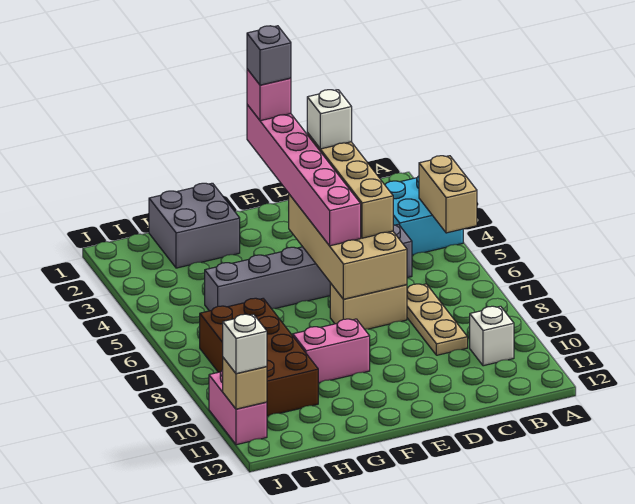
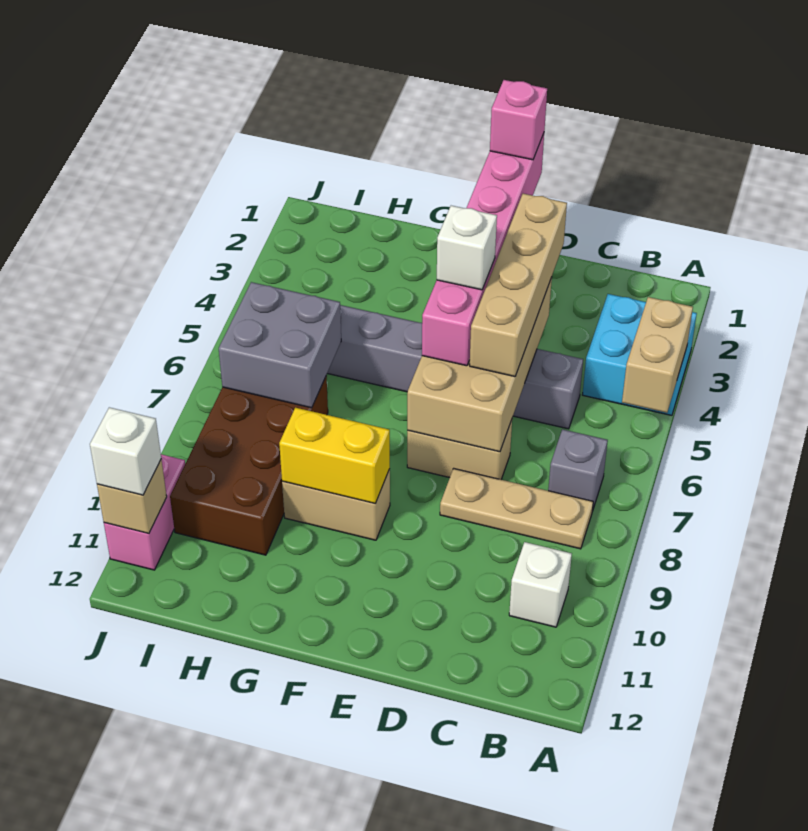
tan 1x3 plate [407,284,468,355] -> tan 1x3 plate turned to [440,468,593,549]
white 1x1 brick [307,90,352,149] -> white 1x1 brick moved to [437,206,497,290]
grey 1x1 brick [247,26,291,85] -> grey 1x1 brick moved to [548,429,608,511]
pink 1x2 brick [293,319,370,383] -> tan 1x2 brick [282,469,390,540]
none -> yellow 1x2 brick [279,408,390,503]
grey 2x2 brick [149,183,240,268] -> grey 2x2 brick moved to [219,282,341,408]

